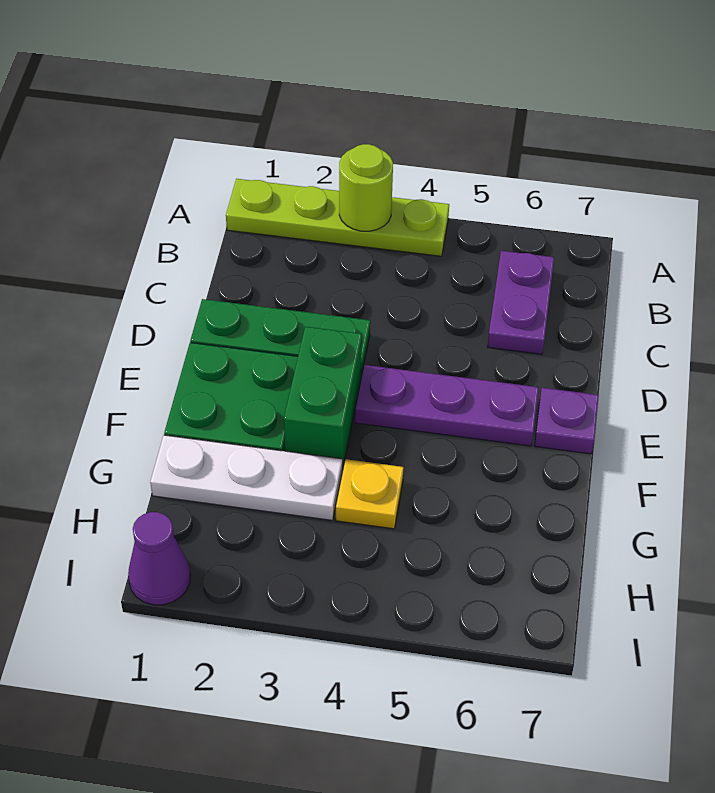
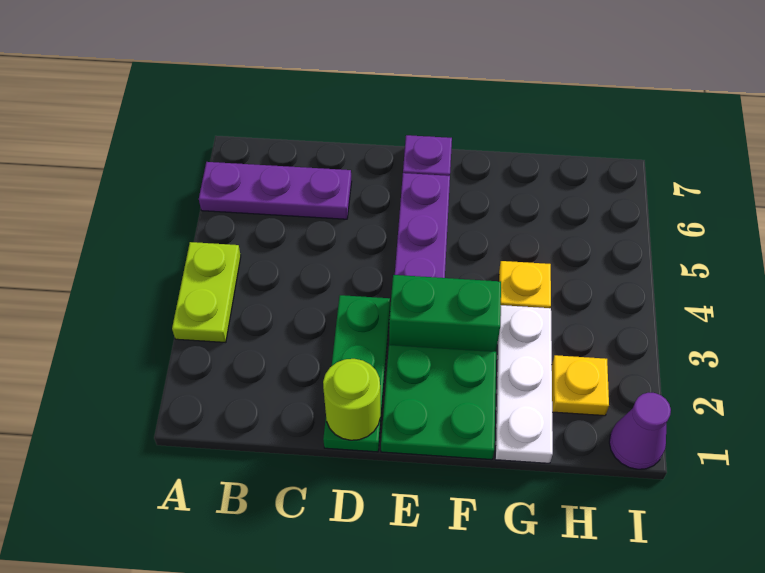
lime 1x4 plate [226,179,449,256] -> lime 1x2 plate [172,242,241,343]
lime 1x1 round brick [339,144,393,231] -> lime 1x1 round brick moved to [323,359,380,440]
purple 1x2 plate [488,251,554,354] -> purple 1x3 plate [199,162,352,219]
none -> yellow 1x1 plate [552,355,609,416]

